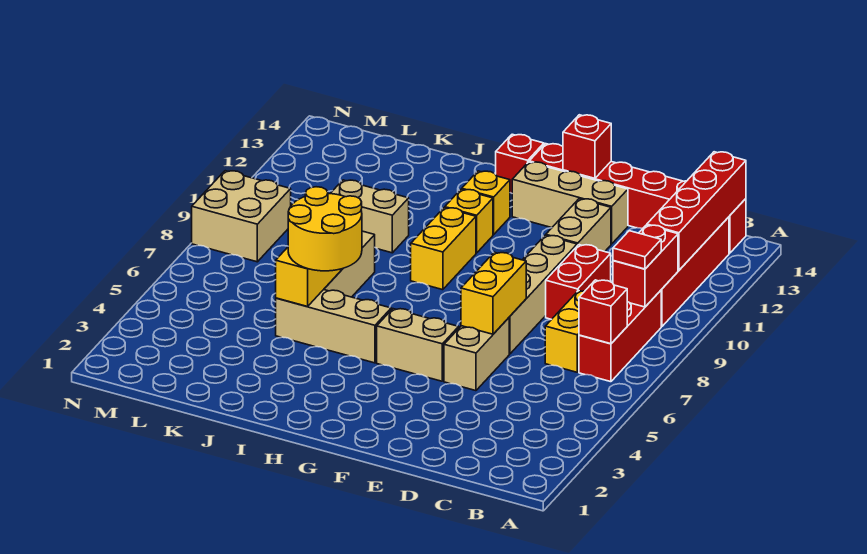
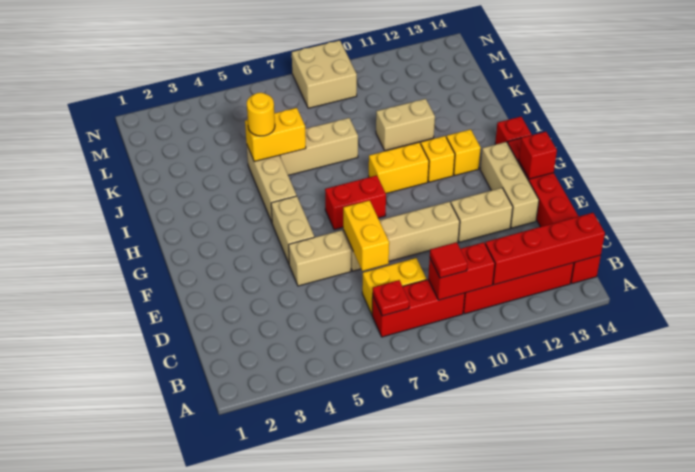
red 1x1 brick [579,280,627,344] -> red 1x1 plate [373,280,409,316]
red 1x2 brick [546,245,611,319] -> red 1x2 brick moved to [325,175,386,230]
yellow 1x2 brick [461,252,526,334] -> yellow 1x2 brick turned to [343,200,389,271]
yellow 2x2 round brick [288,187,362,271] -> yellow 1x1 round brick [247,93,275,136]
tan 1x2 brick [330,180,409,253] -> tan 1x2 brick turned to [376,99,435,151]

